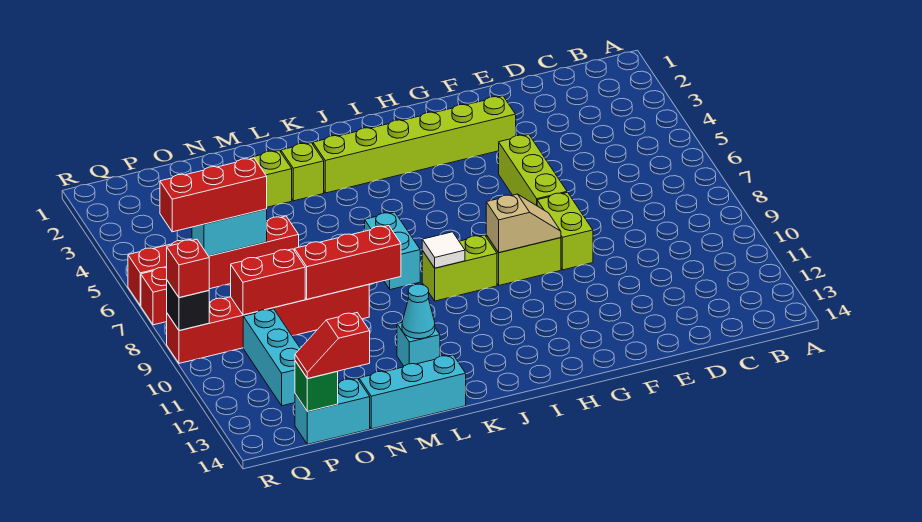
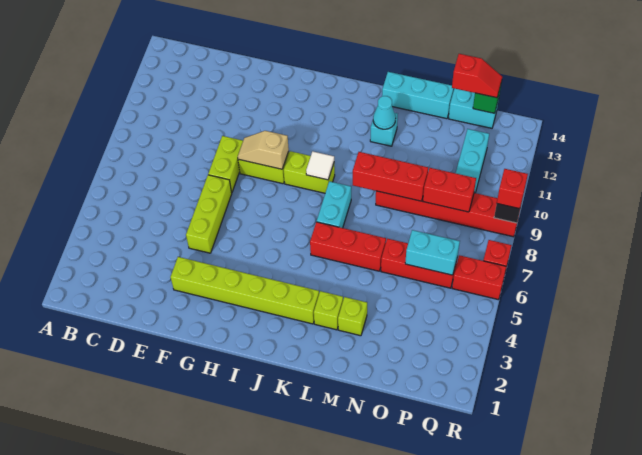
red 1x3 brick [160,158,267,232] -> red 1x3 brick moved to [310,222,386,271]

